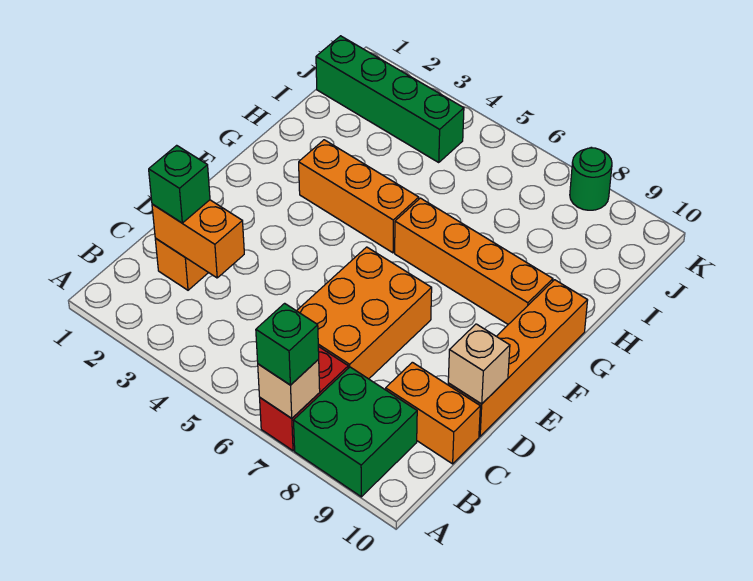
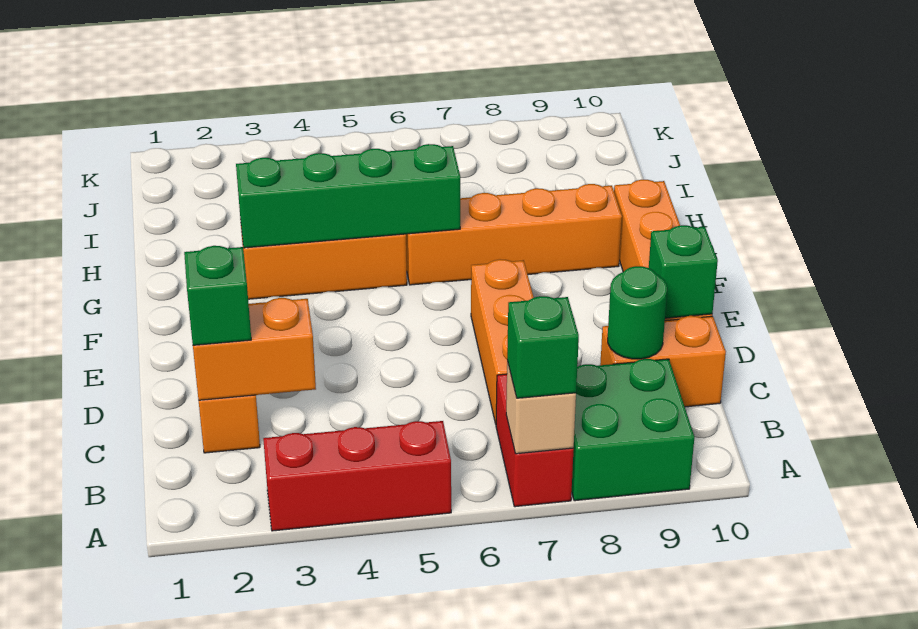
none -> red 1x3 brick [263,421,451,531]
orange 2x3 brick [297,247,432,379] -> orange 1x3 brick [471,259,534,424]
tan 1x1 brick [448,324,510,404] -> green 1x1 brick [649,225,718,318]
green 1x4 brick [316,36,464,162] -> green 1x4 brick moved to [236,144,460,248]
green 1x1 round brick [570,148,612,210] -> green 1x1 round brick moved to [608,266,667,359]

